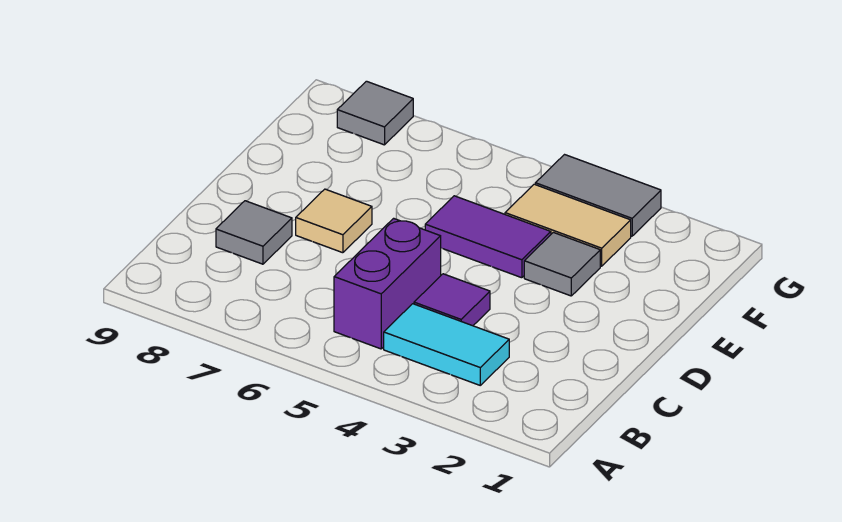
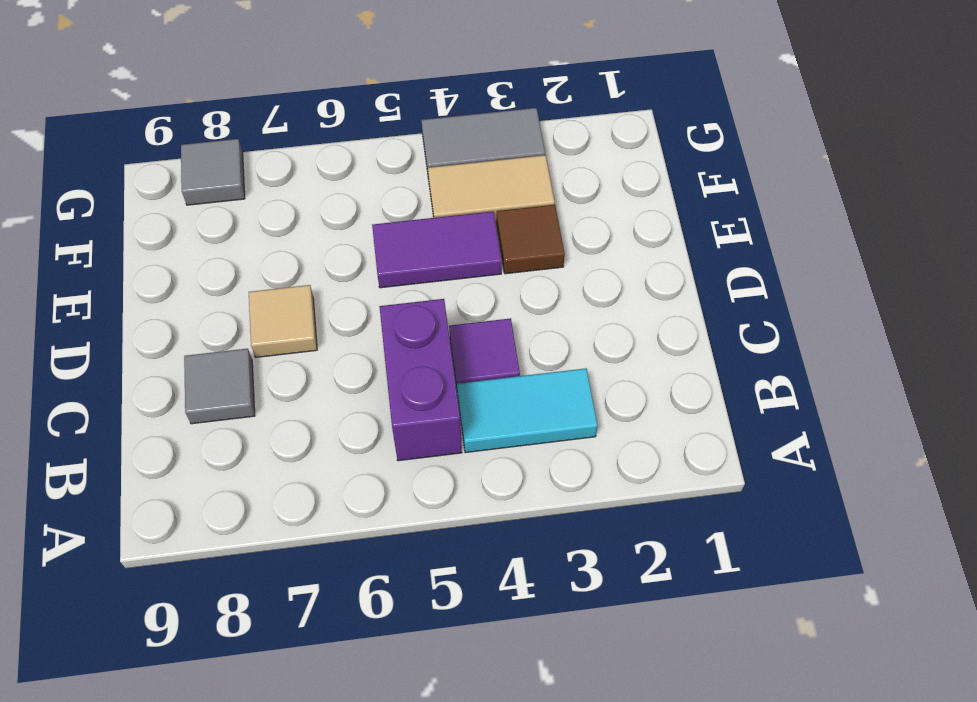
grey 1x1 tile [524,232,600,296] -> brown 1x1 tile [496,205,565,274]

